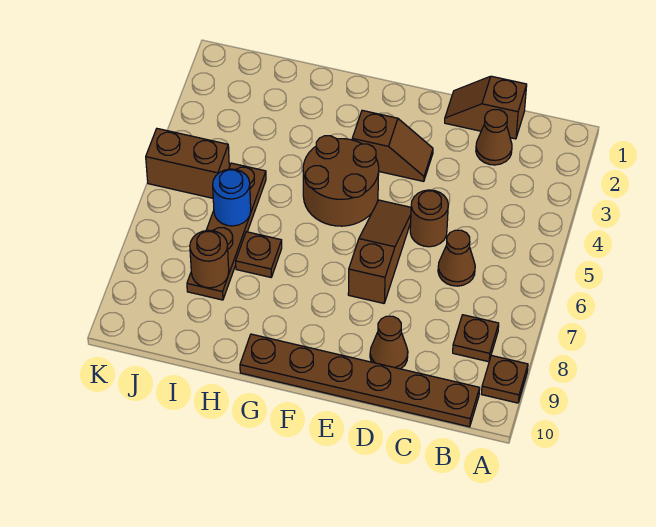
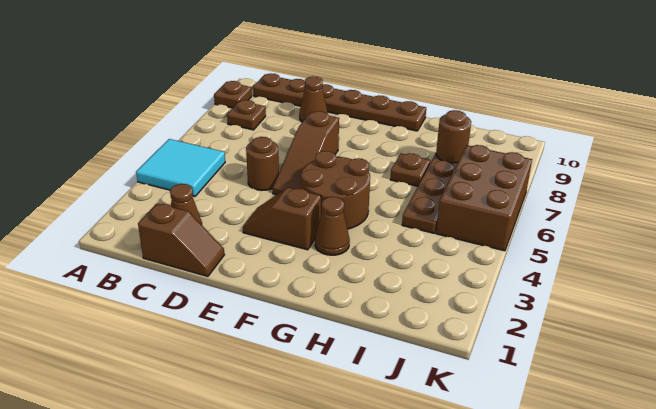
none -> cyan 2x2 tile [136,139,225,196]
brown 1x1 cone [438,230,475,286] -> brown 1x1 cone moved to [315,197,350,255]
blue 1x1 round brick [213,169,251,226] -> none
brown 1x2 brick [146,129,229,198] -> brown 2x3 brick [436,145,532,251]

